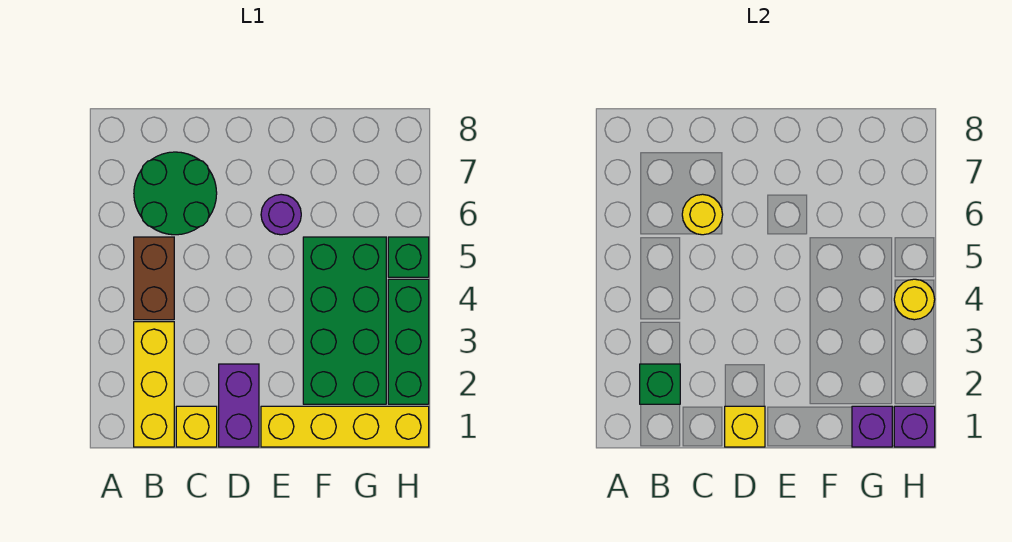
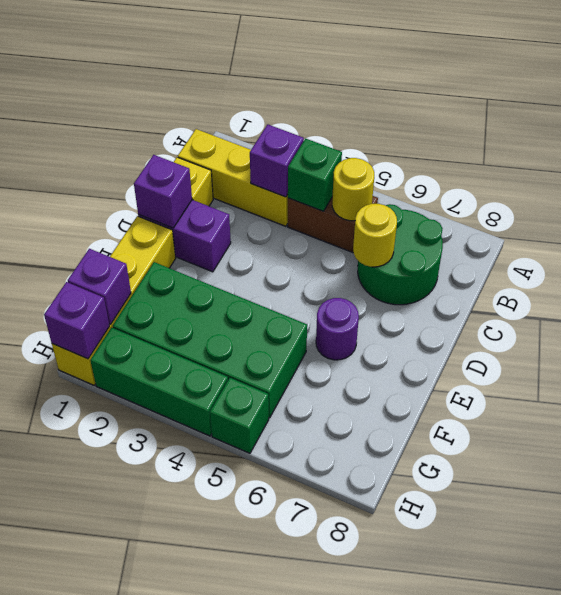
green 1x1 brick [640,364,680,404] -> green 1x1 brick moved to [288,138,342,211]
none -> purple 1x1 brick [250,124,304,197]
yellow 1x1 brick [725,406,765,447] -> purple 1x1 brick [134,155,192,228]
yellow 1x1 round brick [894,279,935,320] -> yellow 1x1 round brick moved to [332,158,374,221]

